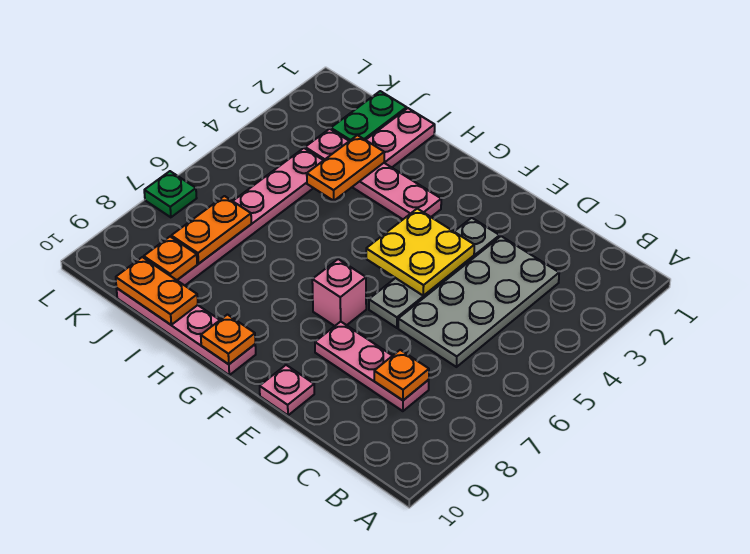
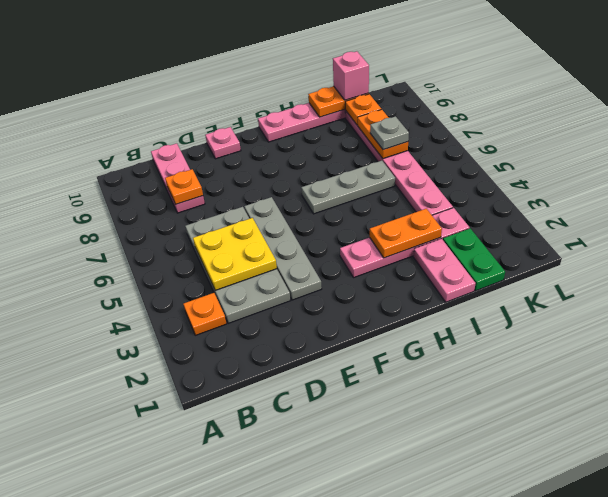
pink 1x3 plate [315,322,429,411] -> pink 1x3 plate turned to [151,143,205,213]
yellow 2x2 plate [366,209,474,296] -> yellow 2x2 plate moved to [193,218,277,291]
pink 1x1 brick [312,259,366,326] -> pink 1x1 brick moved to [333,51,369,100]
none -> grey 1x3 plate [301,161,395,214]
orange 1x1 plate [201,315,255,364] -> orange 1x1 plate moved to [183,293,227,335]
orange 1x2 plate [307,135,384,201] -> orange 1x2 plate turned to [370,209,442,258]
none -> grey 1x1 plate [370,116,409,150]
green 1x1 plate [144,171,197,217] -> none

